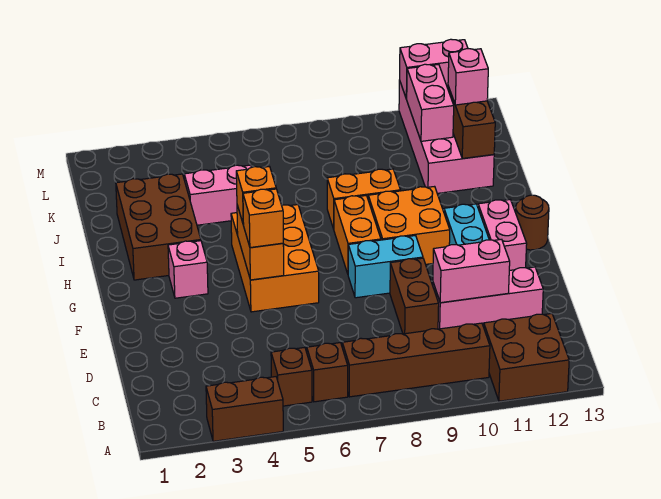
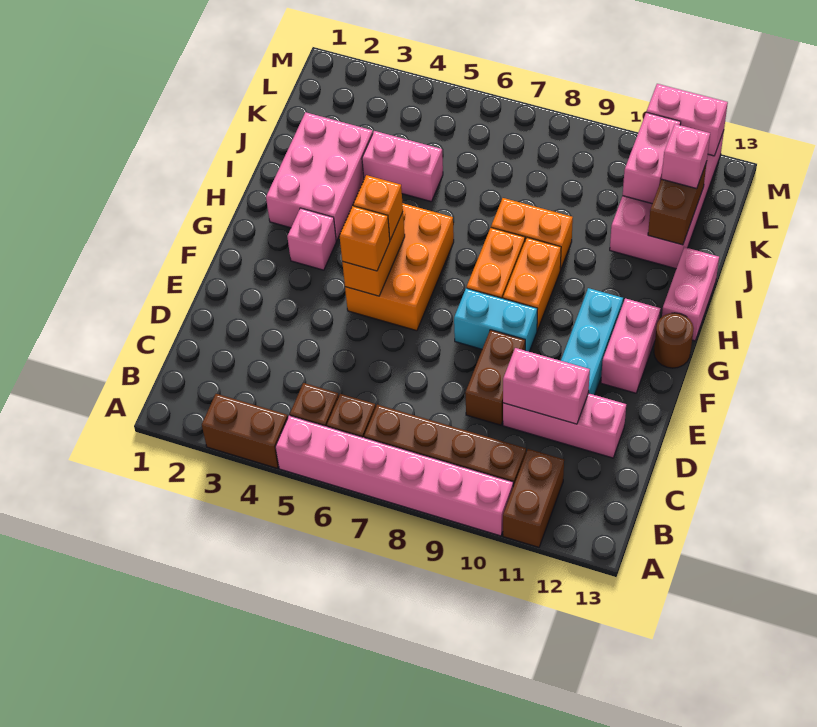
none -> pink 1x6 brick [276,415,513,536]
brown 2x2 brick [484,314,569,401] -> brown 1x2 brick [503,449,564,547]
orange 2x2 brick [368,187,450,264] -> orange 1x2 brick [503,238,561,330]
brown 2x3 brick [116,174,201,280] -> pink 2x3 brick [266,112,373,241]
none -> pink 1x2 brick [662,247,719,341]

